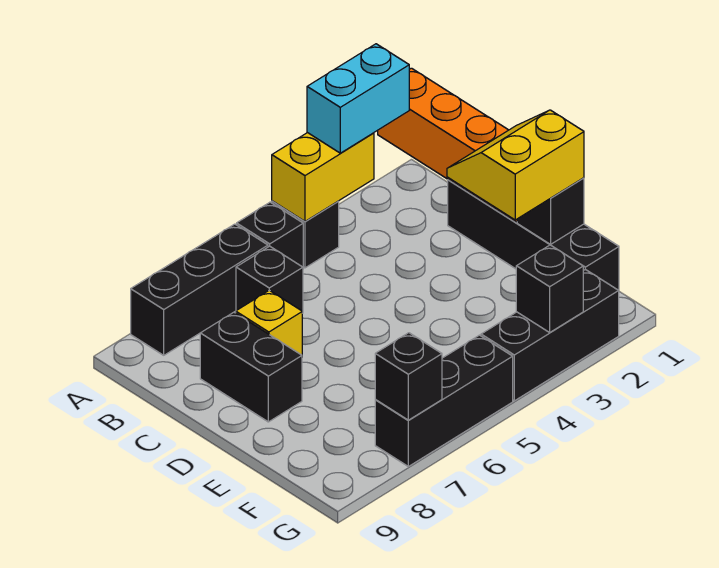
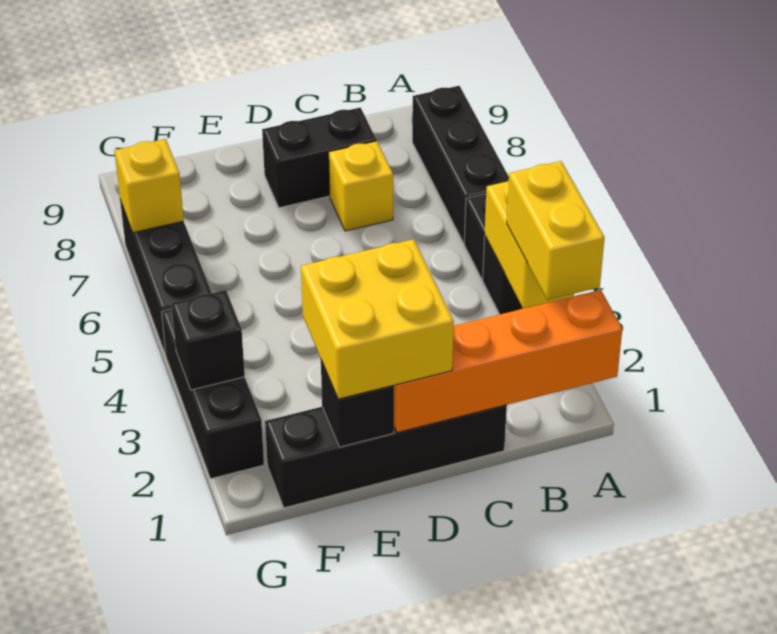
cyan 1x2 brick [307,44,409,153] -> yellow 1x2 brick [507,161,605,300]
black 1x1 brick [236,246,303,313] -> none
yellow 2x2 slope [447,110,584,220] -> yellow 2x2 brick [301,239,454,399]
black 1x1 brick [375,333,442,420] -> yellow 1x1 brick [114,139,184,233]

